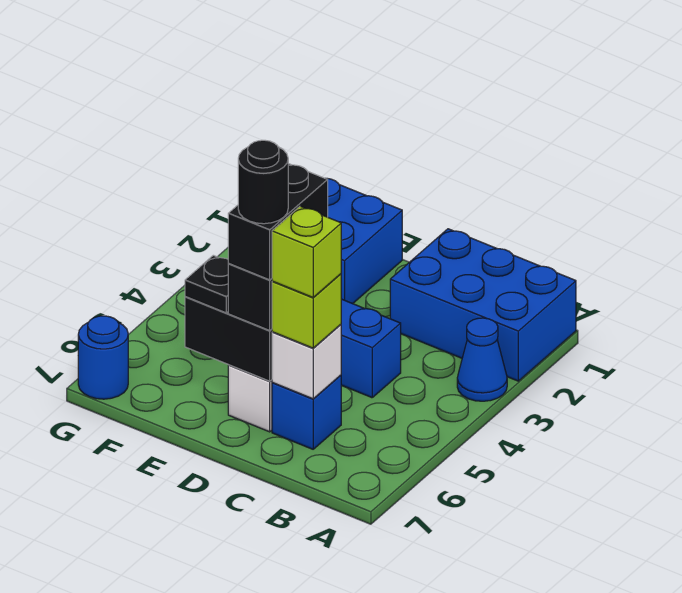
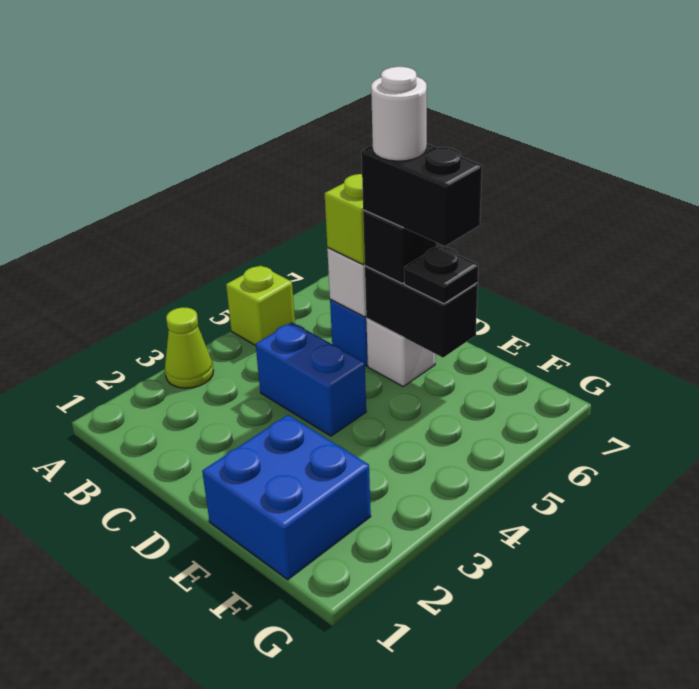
blue 2x3 brick [390,229,576,381] -> none
blue 1x1 cone [457,318,507,401] -> lime 1x1 cone [165,307,213,388]
lime 1x1 brick [272,206,341,298] -> lime 1x1 brick moved to [226,266,295,346]
black 1x2 brick [228,164,328,280] -> black 1x2 brick turned to [361,144,482,246]
black 1x1 round brick [238,140,288,224] -> white 1x1 round brick [371,67,427,161]
blue 1x1 round brick [78,316,128,399] -> none

